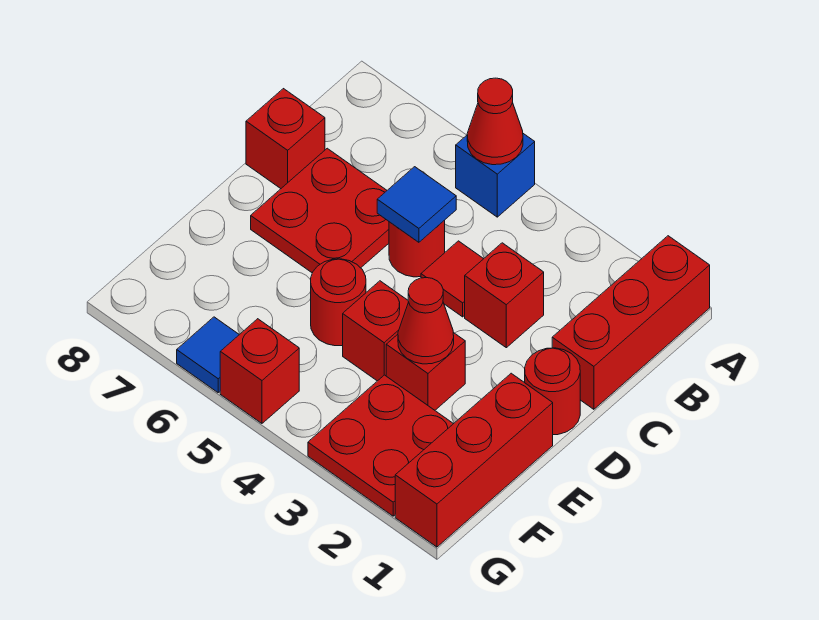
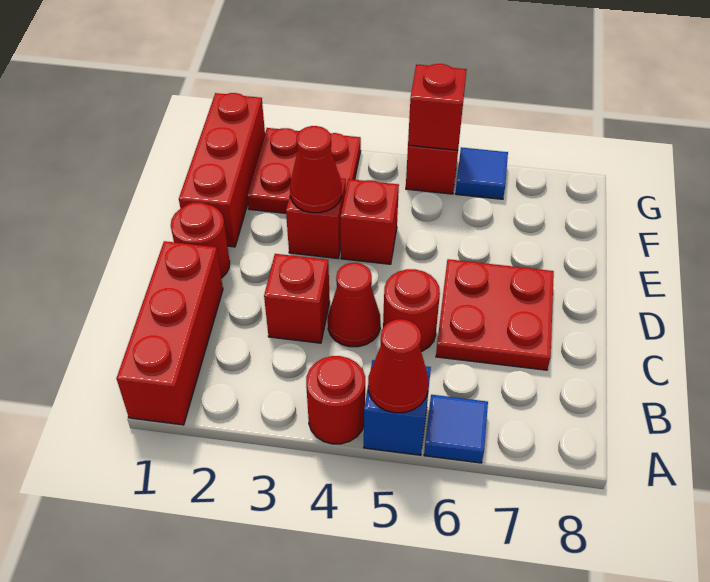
red 1x1 tile [421,241,483,317] -> red 1x1 cone [328,263,381,347]
blue 1x1 tile [377,167,456,242] -> blue 1x1 tile moved to [424,395,488,463]
red 1x1 brick [246,89,325,189] -> red 1x1 brick moved to [408,64,467,150]
red 1x1 round brick [311,259,366,346] -> red 1x1 round brick moved to [306,356,365,444]

